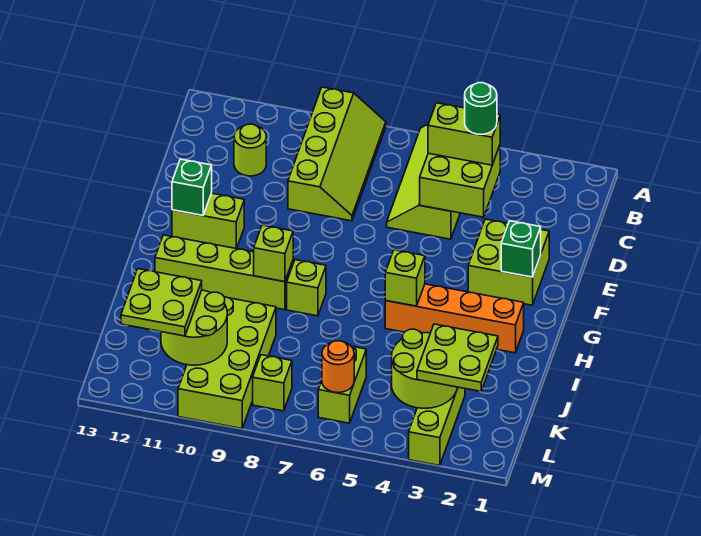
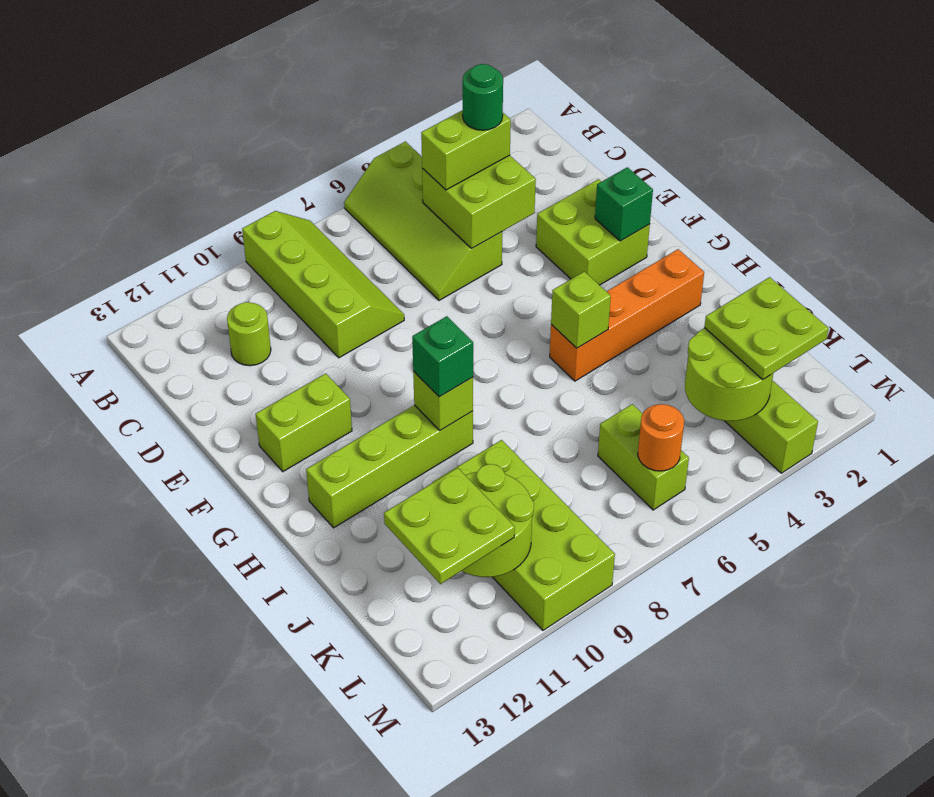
green 1x1 brick [172,159,212,215] -> green 1x1 brick moved to [412,316,473,397]
lime 1x1 brick [287,260,326,316] -> none
lime 1x1 brick [253,355,292,411] -> none

